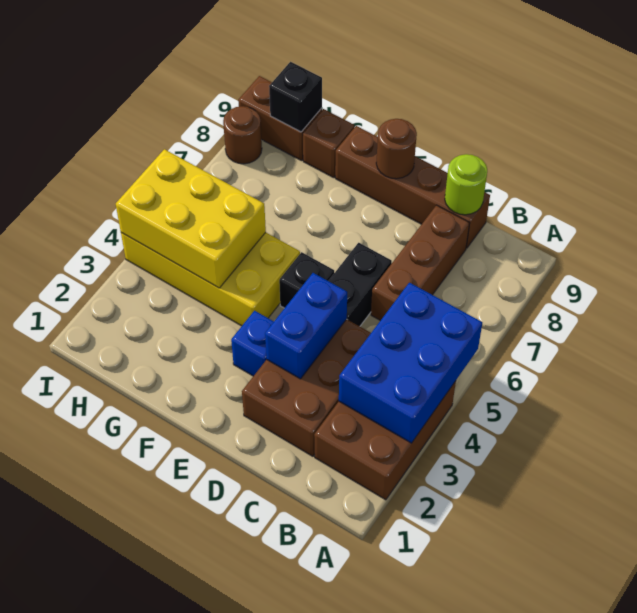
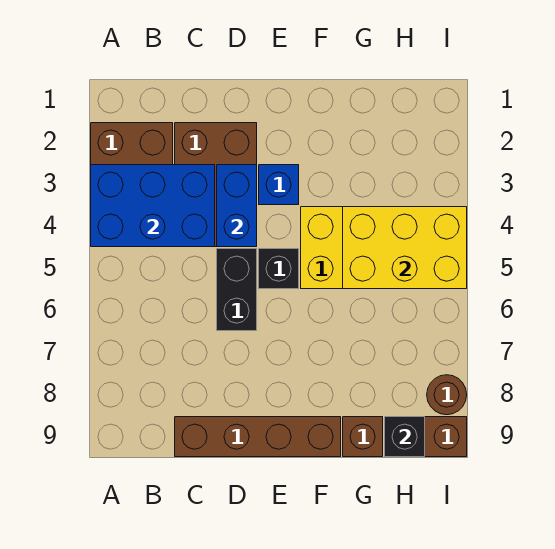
blue 2x3 brick [339,283,482,443] -> blue 2x3 brick turned to [91,165,215,247]
brown 1x3 brick [371,205,470,321] -> none
lime 1x1 round brick [445,154,487,215] -> none
brown 1x1 round brick [376,119,417,179] -> none

